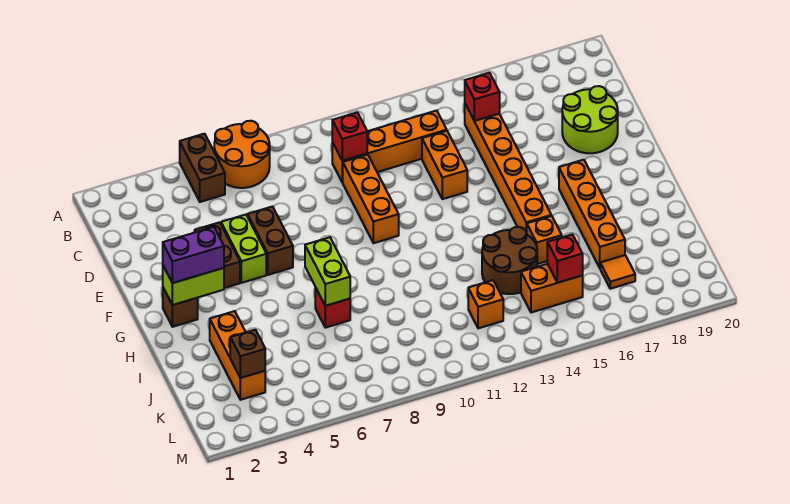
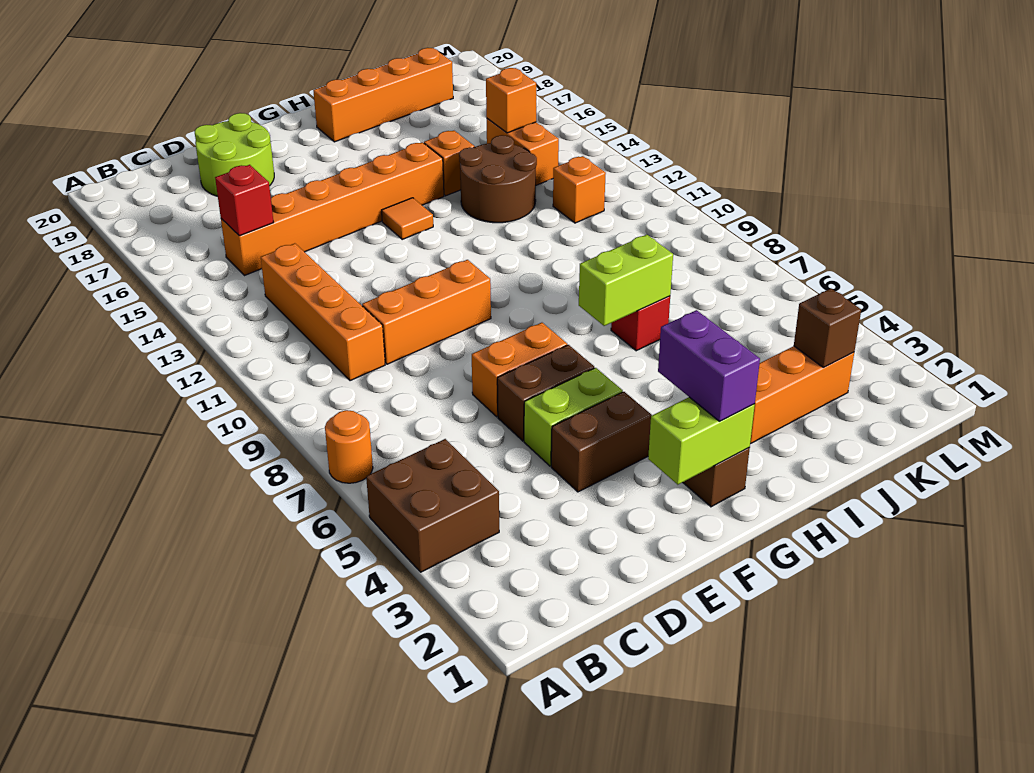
brown 1x2 brick [180,134,225,202] -> brown 2x2 brick [366,439,499,572]
orange 2x2 round brick [214,121,270,188] -> orange 1x1 round brick [325,410,373,483]
red 1x1 brick [332,112,367,161] -> none
orange 1x2 brick [422,131,467,199] -> orange 1x2 brick moved to [472,323,567,417]
lime 1x2 brick [163,266,224,305] -> lime 1x2 brick turned to [648,397,755,485]
orange 1x4 brick [559,160,625,268] -> orange 1x4 brick moved to [313,48,453,142]
red 1x1 brick [547,234,583,283] -> orange 1x1 brick [486,68,536,133]
orange 1x1 tile [600,255,635,289] -> orange 1x1 tile moved to [382,198,433,239]

